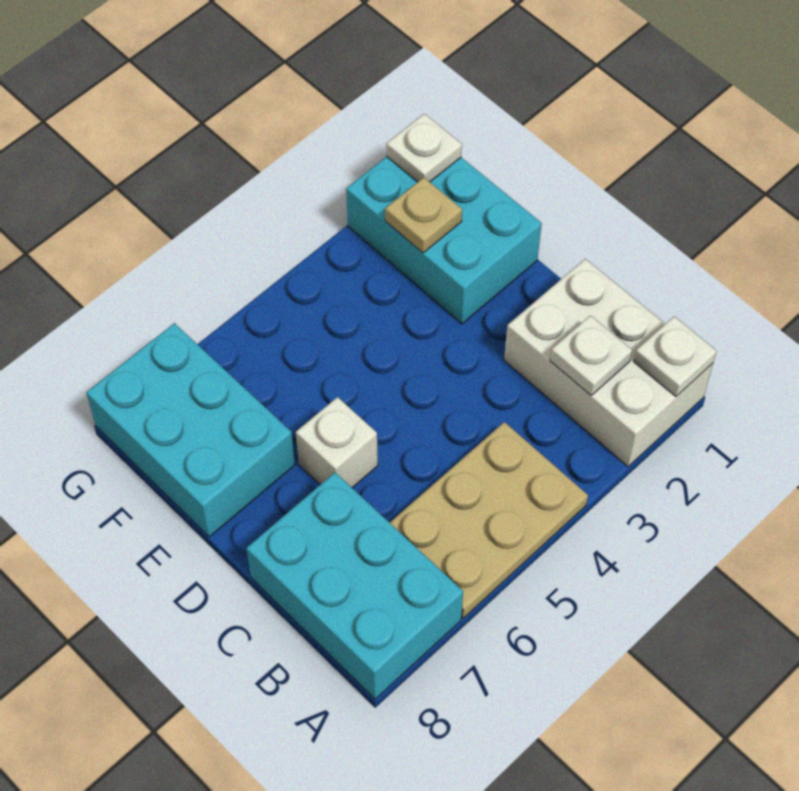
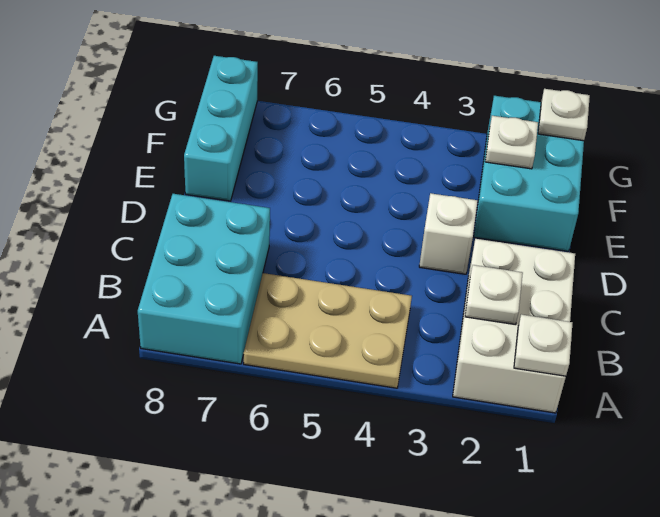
white 1x1 brick [296,397,378,488] -> white 1x1 brick moved to [419,193,478,274]
cyan 2x3 brick [86,323,295,537] -> cyan 1x3 brick [184,56,258,201]
tan 1x1 plate [385,178,462,253] -> white 1x1 plate [485,116,538,169]

